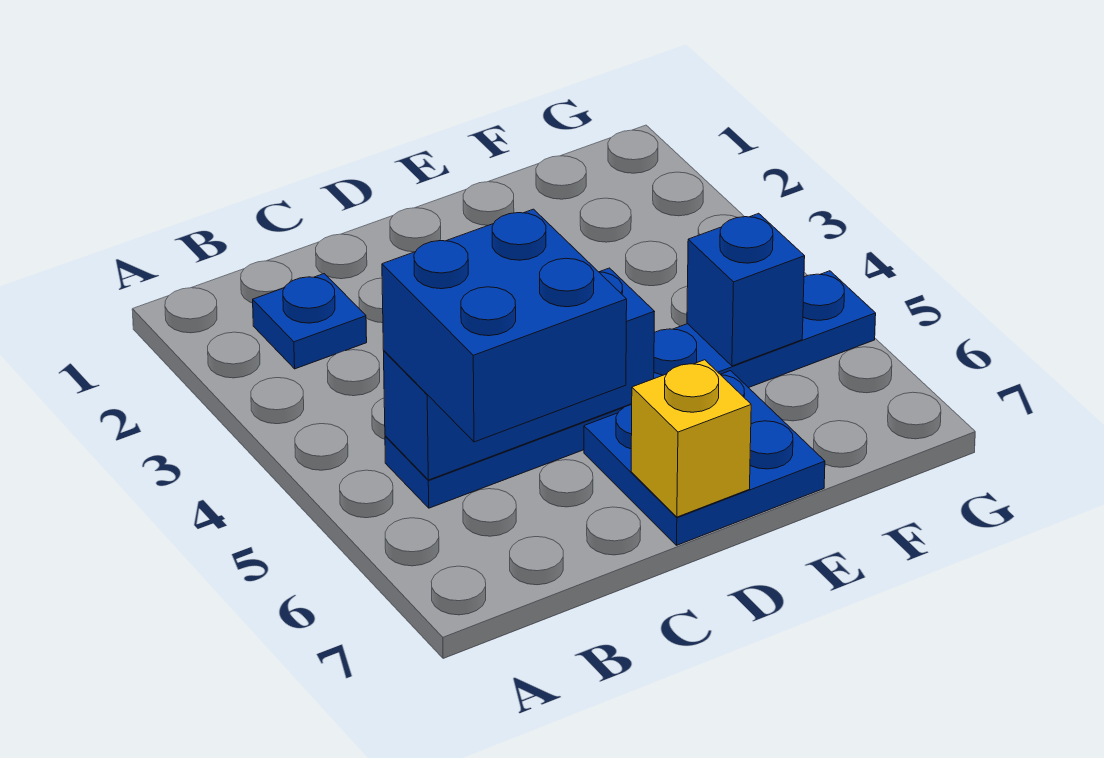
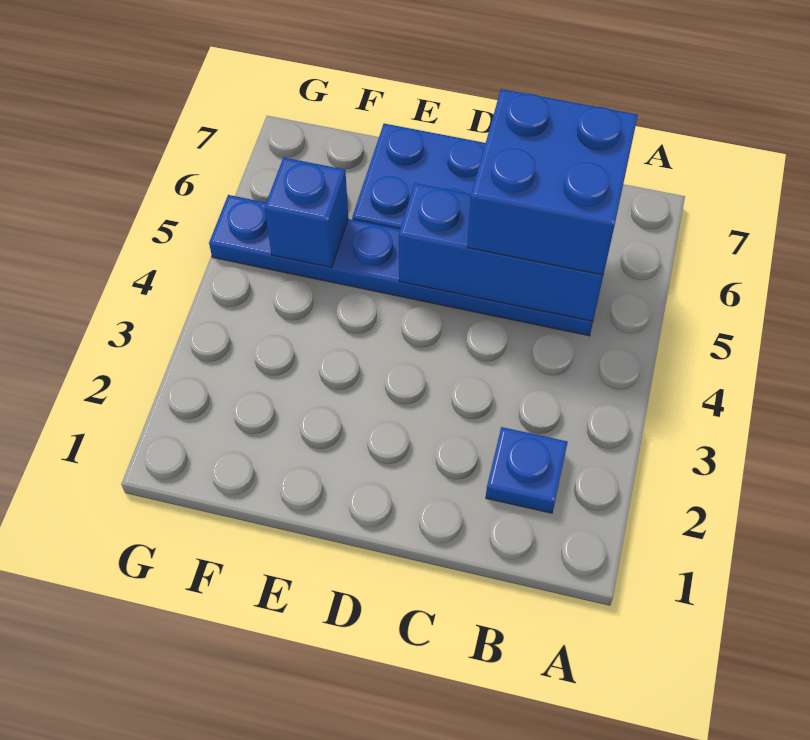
yellow 1x1 brick [631,360,751,517] -> none

